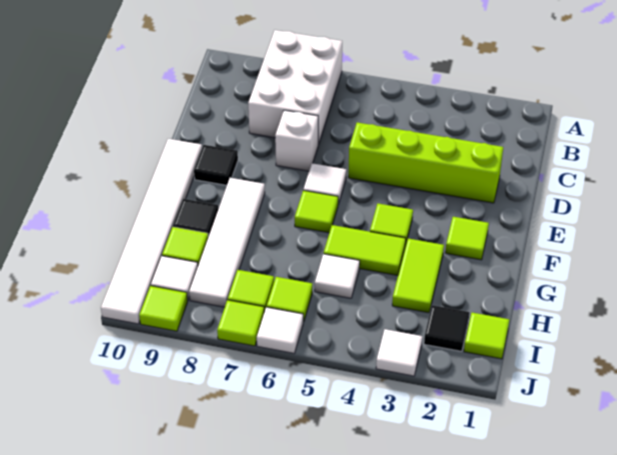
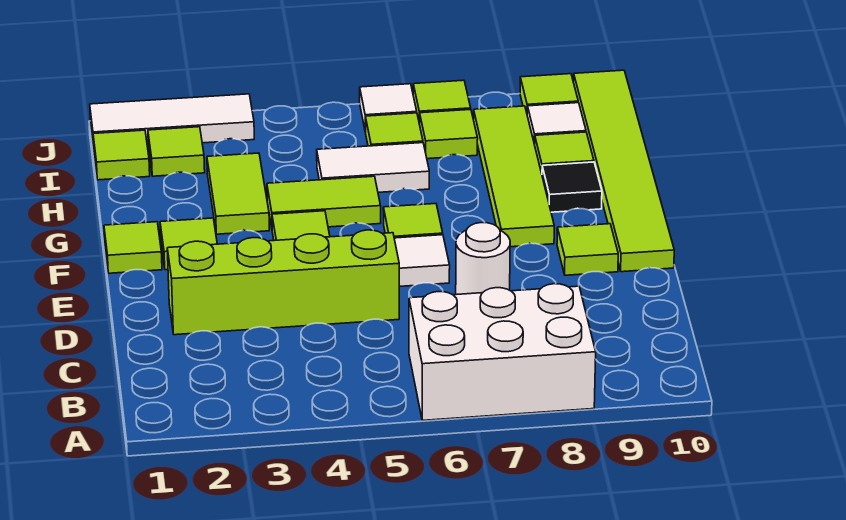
white 2x3 brick [248,30,342,145] -> white 2x3 brick turned to [409,284,596,420]
white 1x1 brick [275,110,318,171] -> white 1x1 round brick [456,223,510,295]
black 1x1 tile [194,145,238,185] -> lime 1x1 tile [557,224,618,275]
white 1x6 tile [101,139,202,324] -> lime 1x6 tile [574,70,674,272]
none -> lime 1x1 tile [104,222,162,273]
white 1x4 tile [189,178,265,307] -> lime 1x4 tile [474,106,554,247]
white 1x1 tile [315,254,360,298] -> white 1x2 tile [317,143,429,192]
black 1x1 tile [424,305,469,351] -> lime 1x1 tile [148,127,205,176]
white 1x1 tile [376,329,422,376] -> white 1x3 tile [90,94,254,147]

